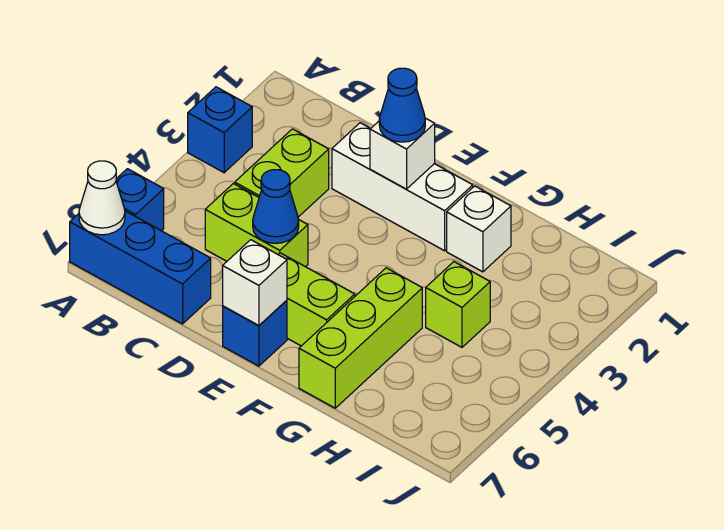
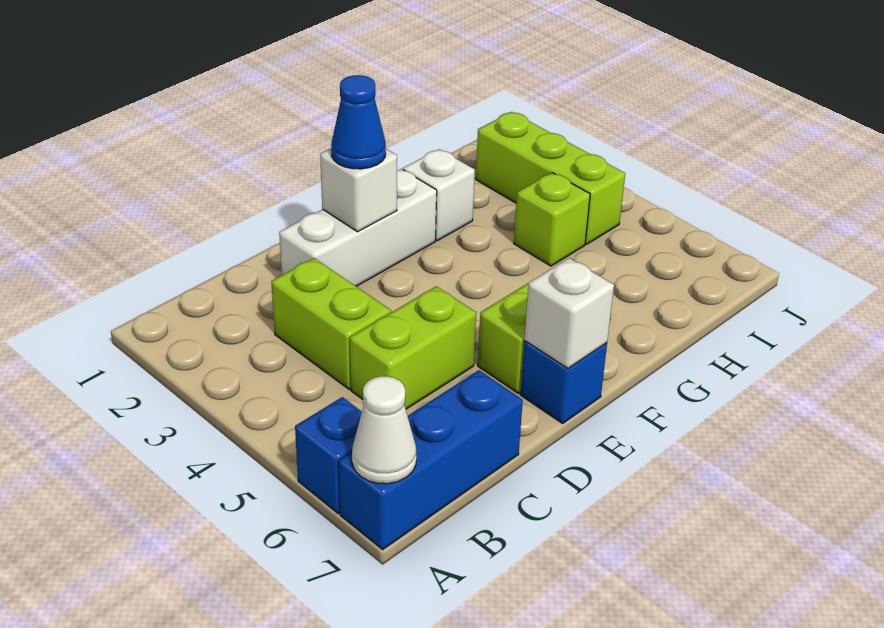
blue 1x1 brick [188,87,252,173] -> none
blue 1x1 cone [253,170,299,243] -> none
lime 1x3 brick [299,268,422,408] -> lime 1x3 brick moved to [476,112,625,244]

